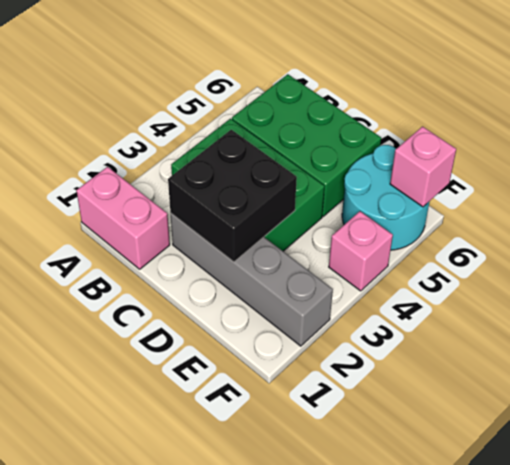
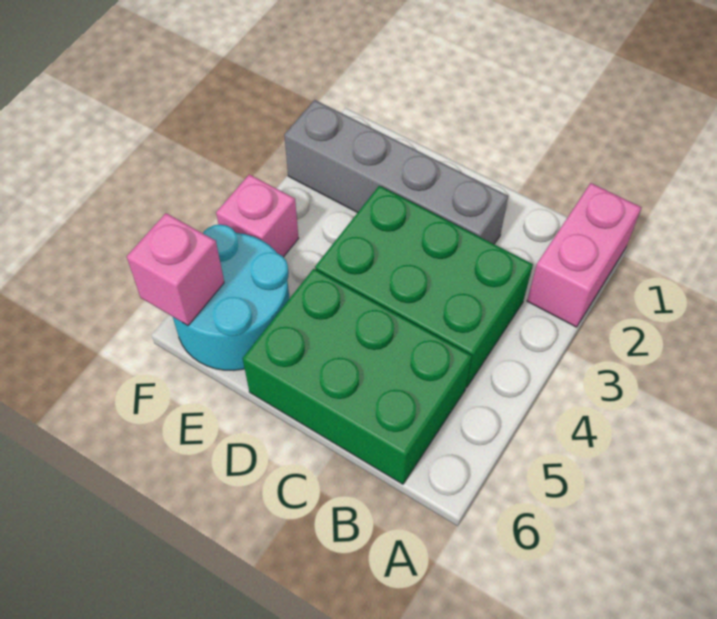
pink 1x2 brick [76,167,170,269] -> pink 1x2 brick turned to [527,183,642,327]
black 2x2 brick [168,130,297,262] -> none

